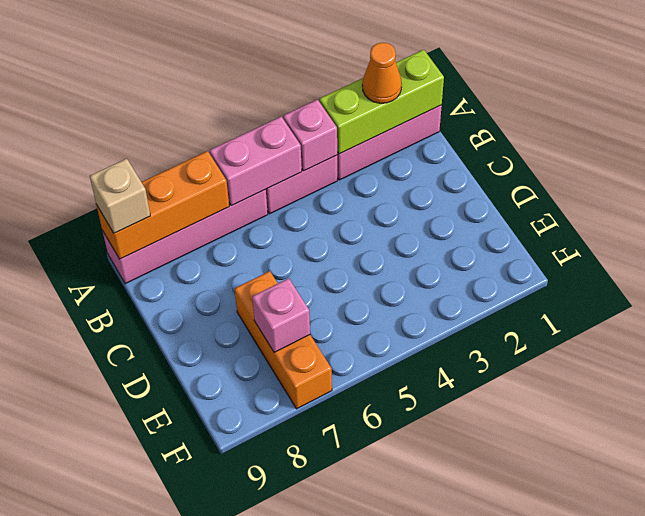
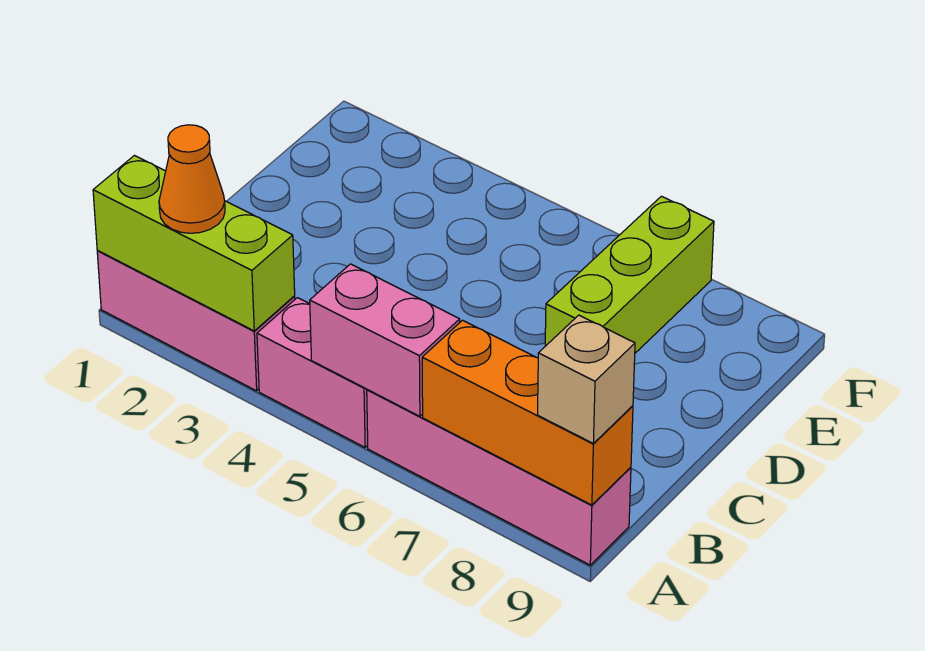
pink 1x1 brick [283,100,337,171] -> none
orange 1x3 brick [235,271,332,409] -> lime 1x3 brick [545,196,714,353]
pink 1x1 brick [252,278,310,352] -> none

